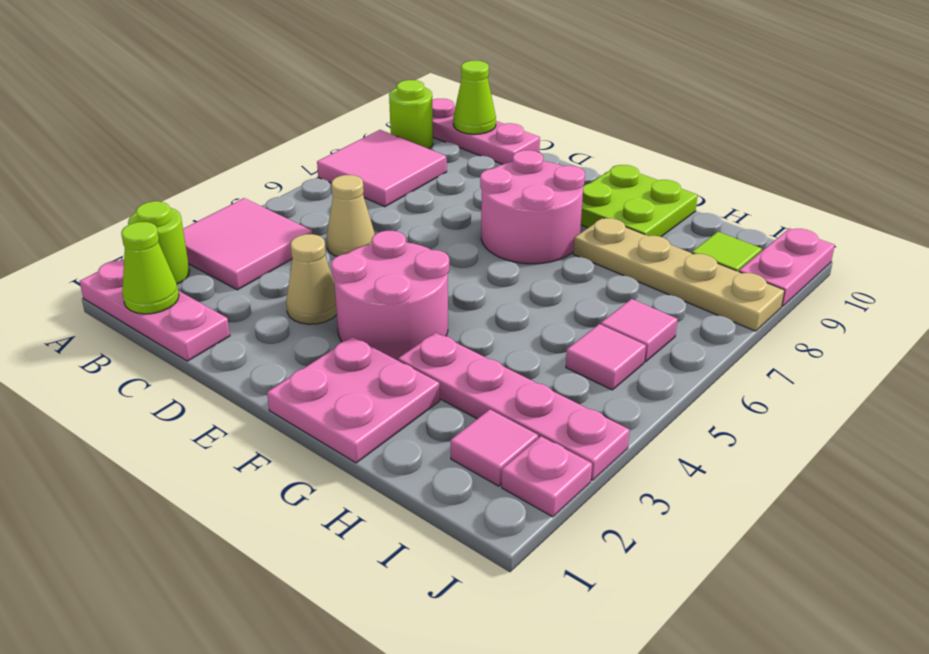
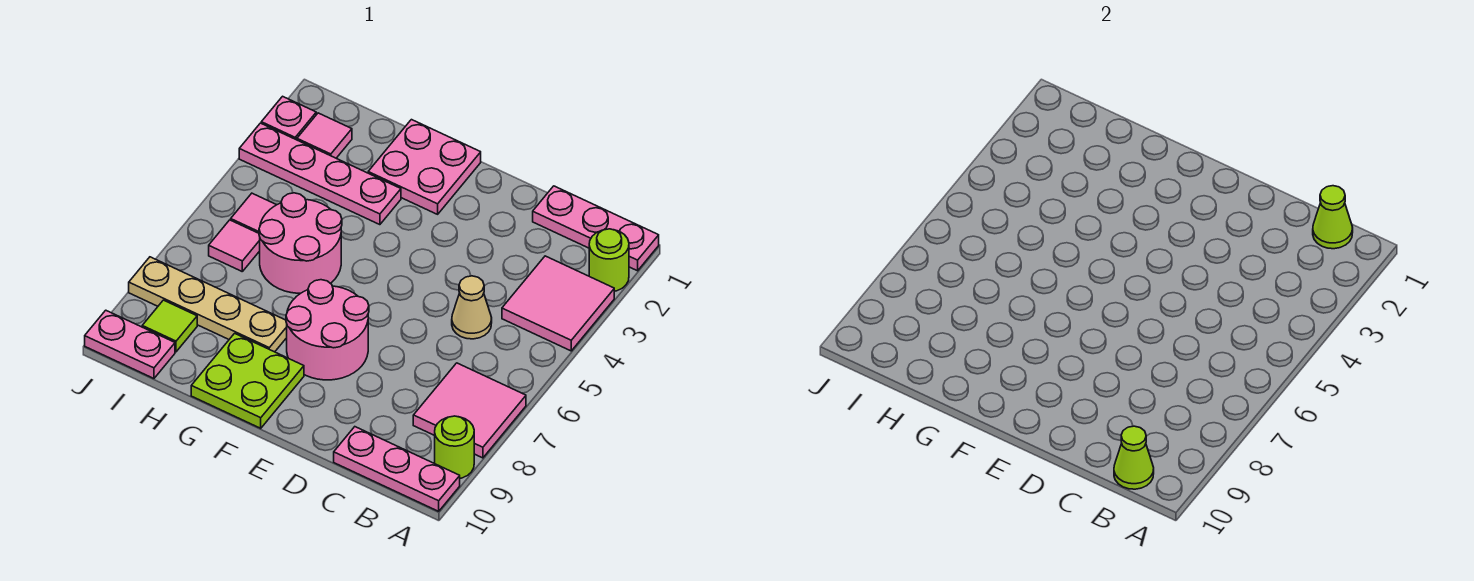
tan 1x1 cone [286,234,337,324] -> none
pink 2x2 round brick [331,231,449,360] -> pink 2x2 round brick moved to [259,193,342,293]
pink 1x2 plate [739,228,835,306] -> pink 1x2 plate turned to [85,310,175,378]

